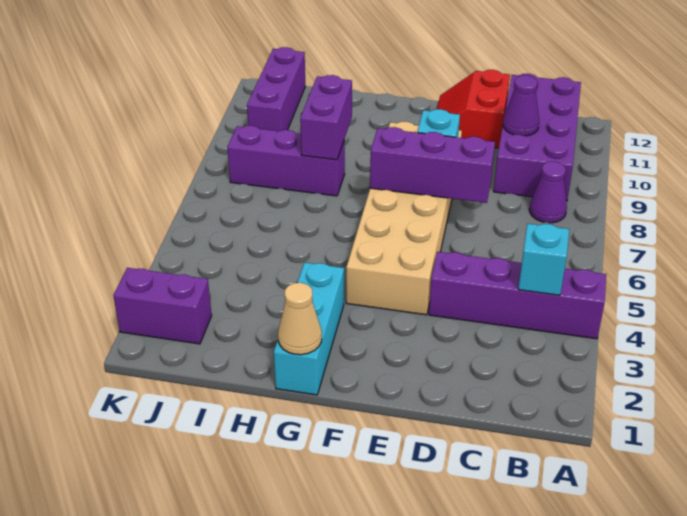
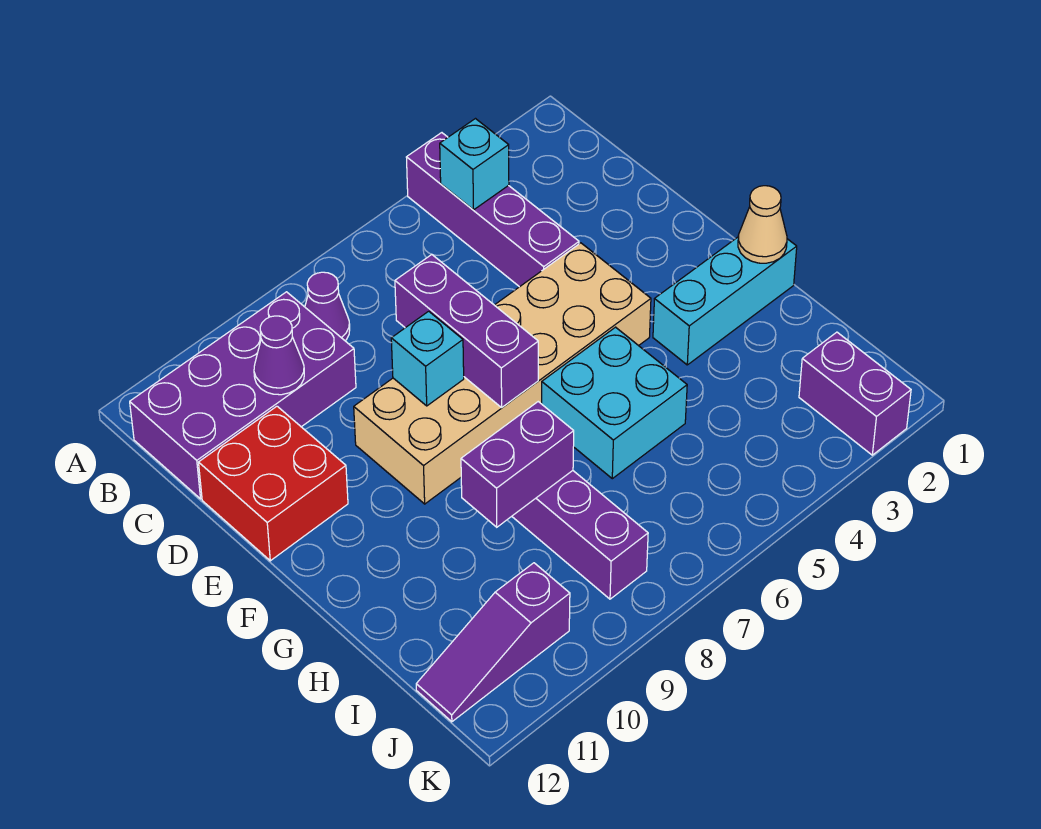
red 2x2 slope [437,70,510,148] -> red 2x2 brick [199,406,348,561]
none -> cyan 2x2 brick [542,327,687,479]
purple 1x3 brick [247,47,305,131] -> purple 1x3 slope [416,563,570,722]

